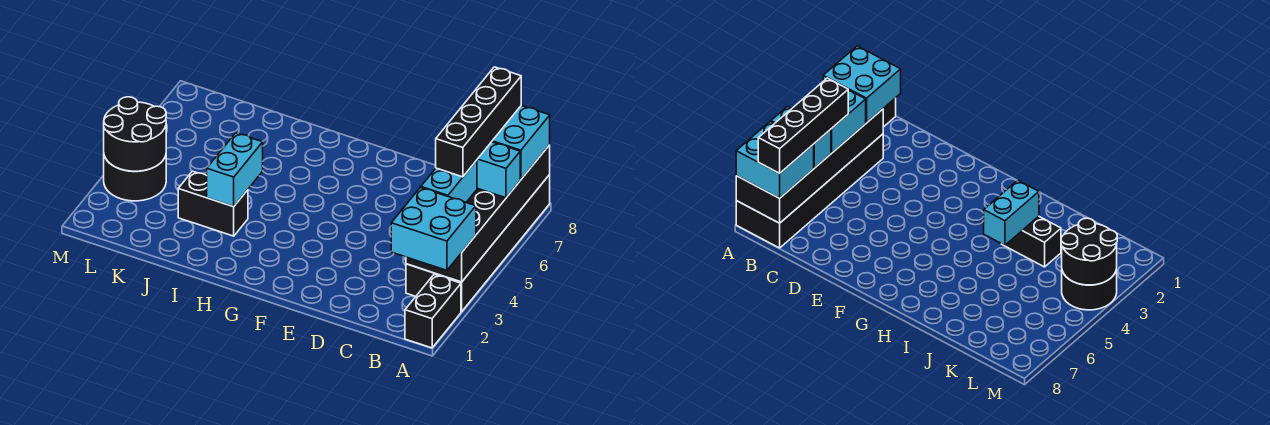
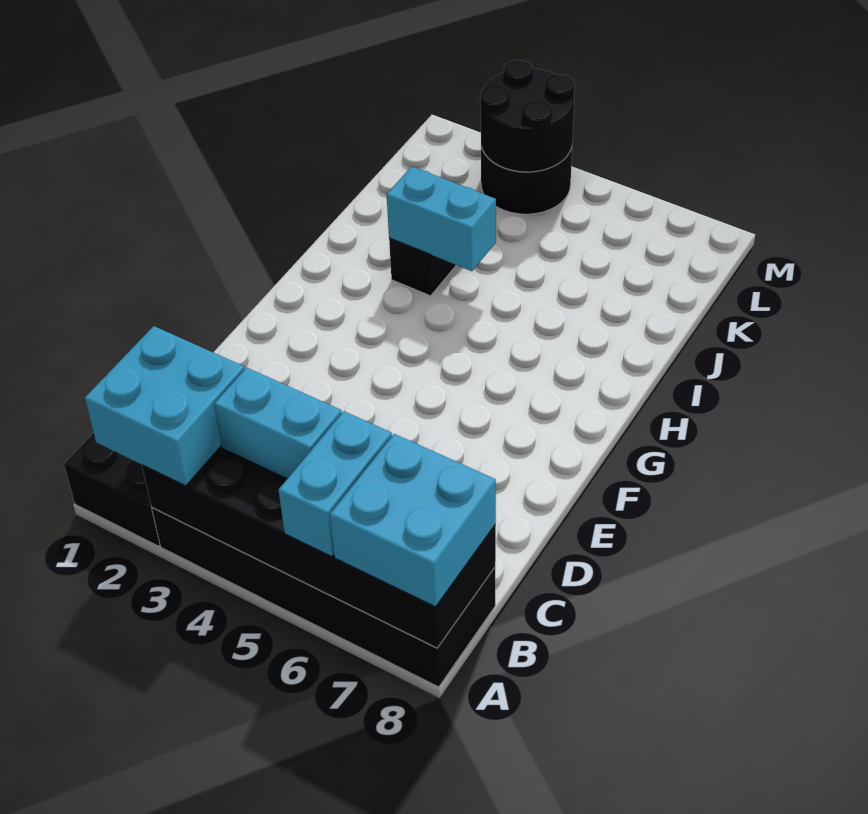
black 1x4 brick [436,67,521,177] -> none

